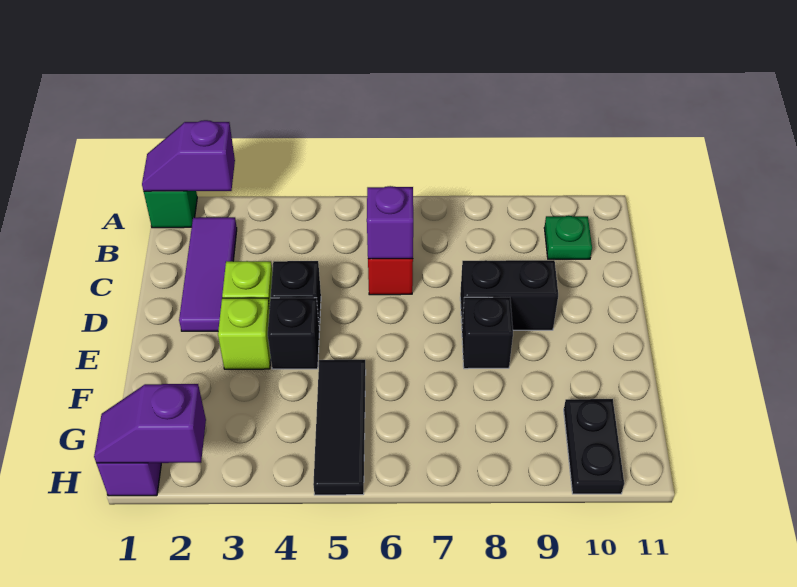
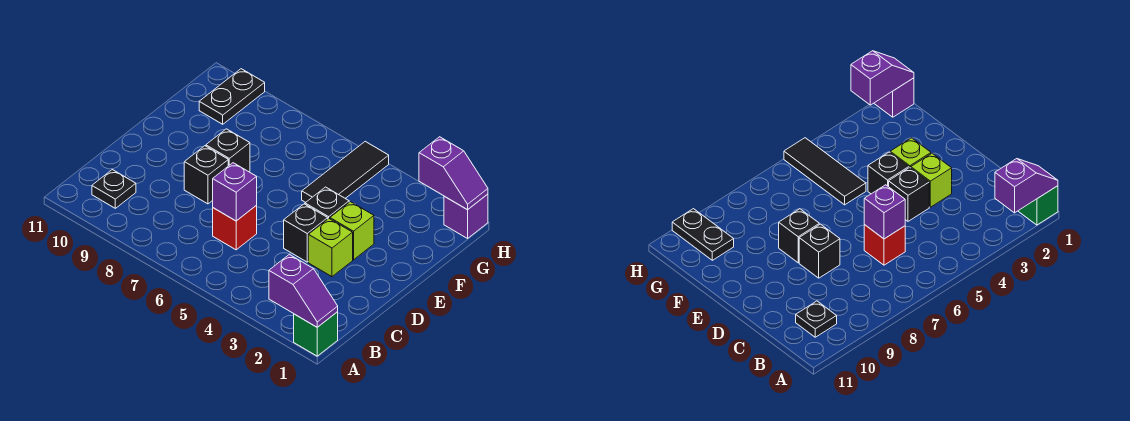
purple 1x3 tile [179,217,237,331] -> none
green 1x1 plate [544,216,592,259] -> black 1x1 plate [92,170,136,208]
black 1x2 brick [460,260,558,330] -> black 1x1 brick [184,146,228,204]

